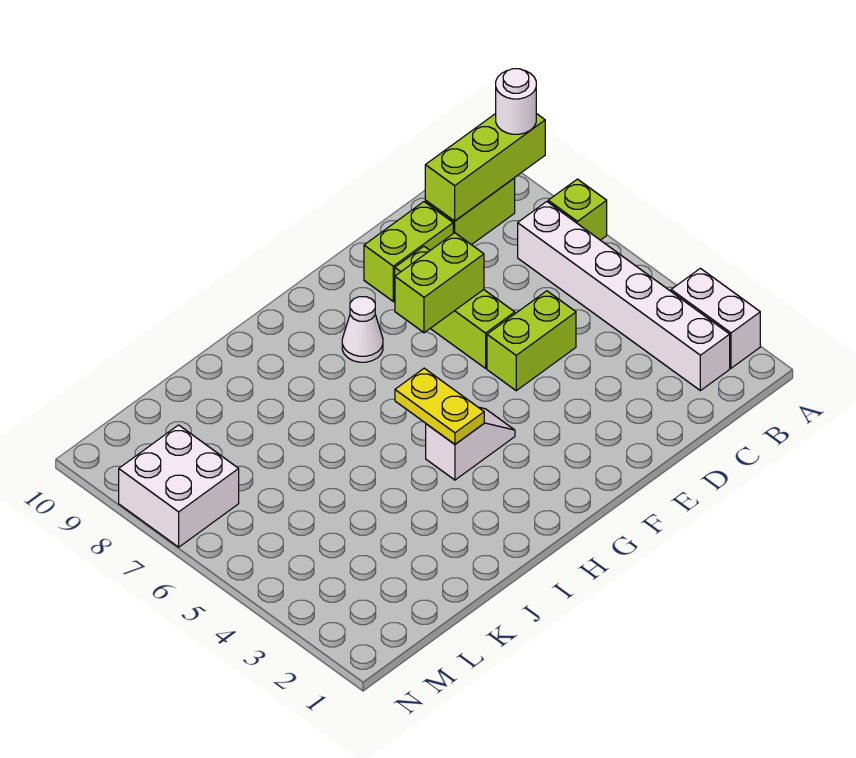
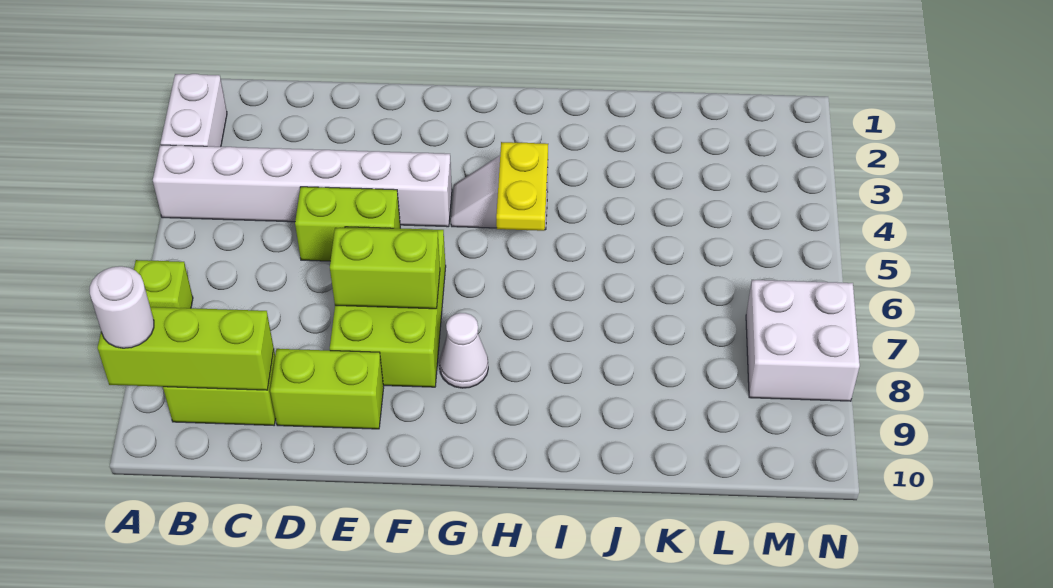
white 1x6 brick [518,202,730,391] -> white 1x6 brick turned to [153,145,452,227]
lime 1x3 brick [395,246,515,368] -> lime 2x3 brick [330,227,446,387]

